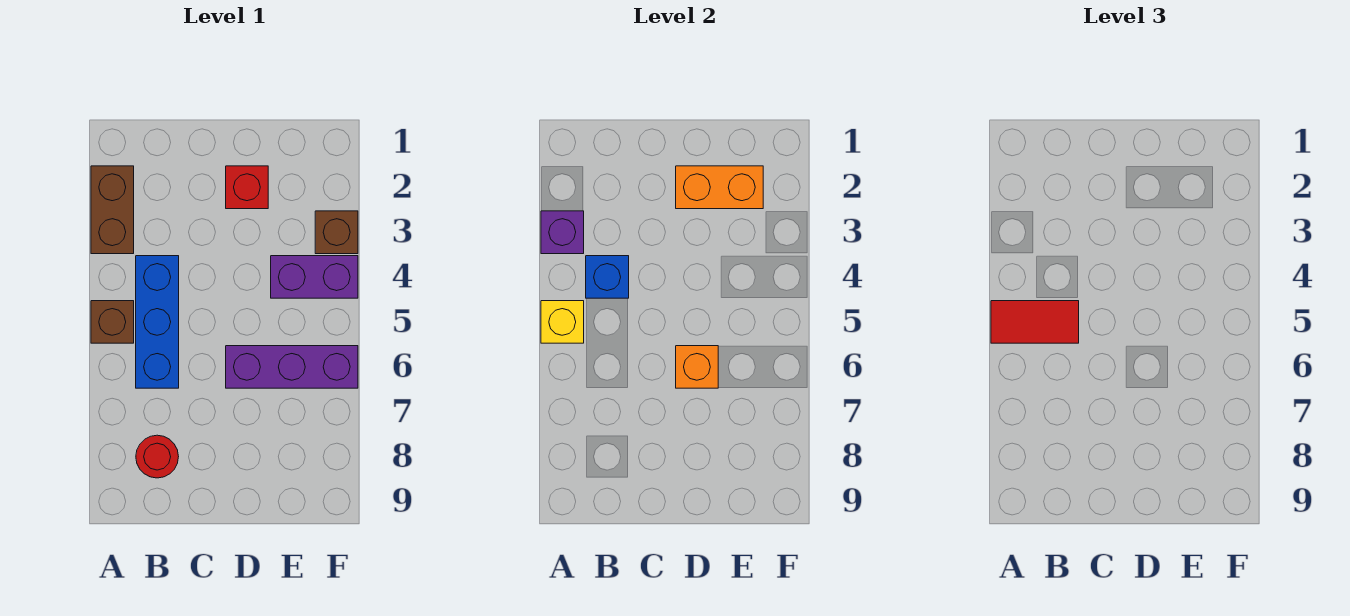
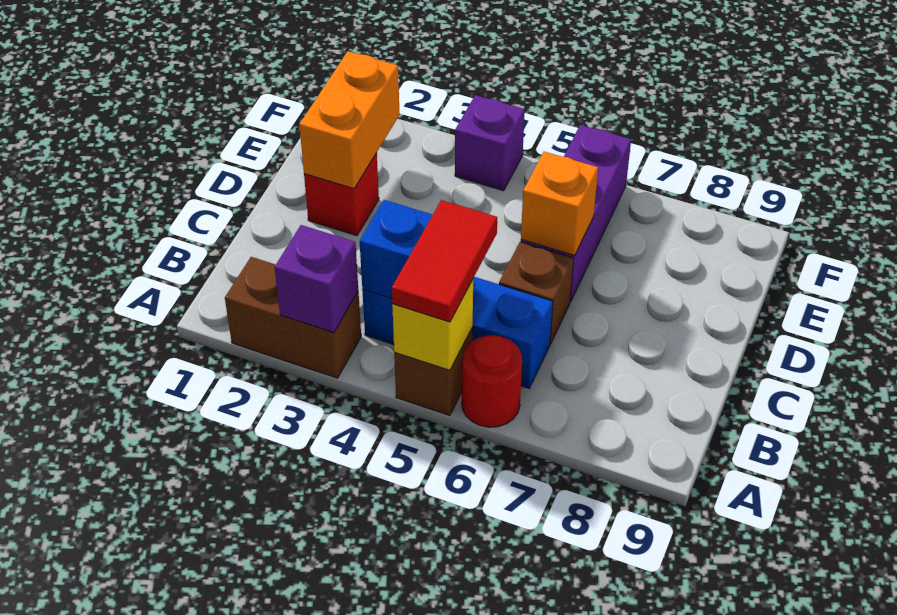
red 1x1 round brick [136,435,179,478] -> red 1x1 round brick moved to [462,335,522,427]
purple 1x2 brick [271,256,358,298] -> purple 1x1 brick [455,95,525,191]
brown 1x1 brick [315,211,358,254] -> brown 1x1 brick moved to [499,242,574,344]

